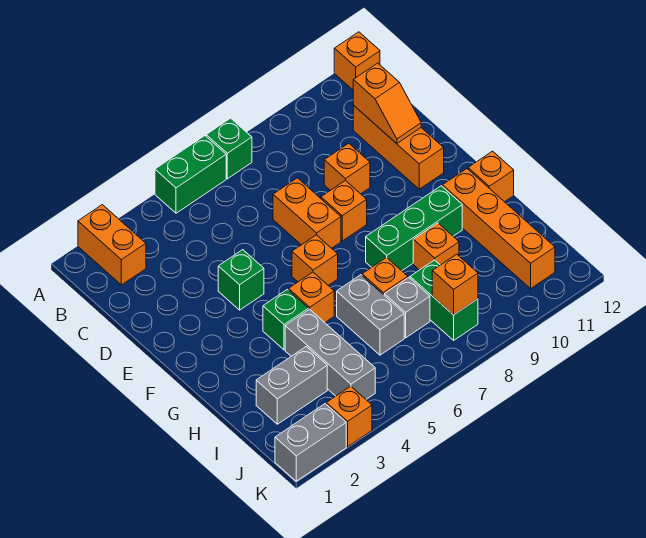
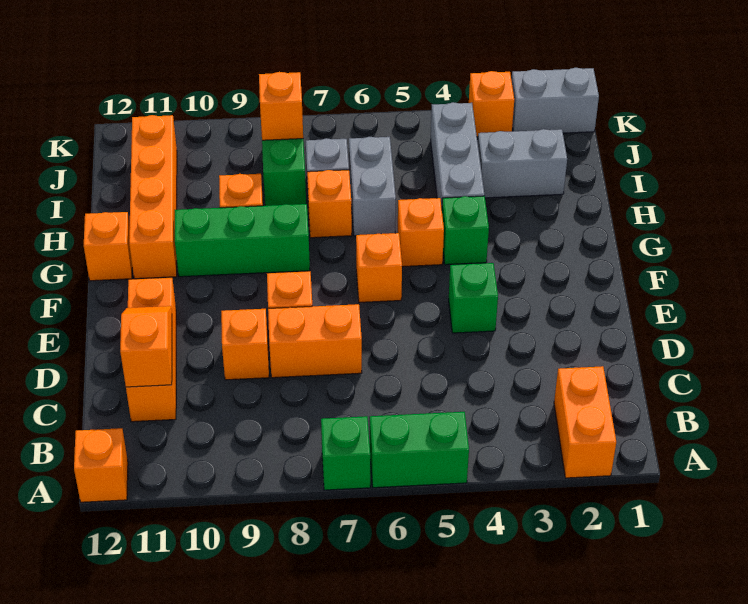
orange 1x2 brick [273,178,341,248] -> orange 1x2 brick turned to [268,304,362,378]

